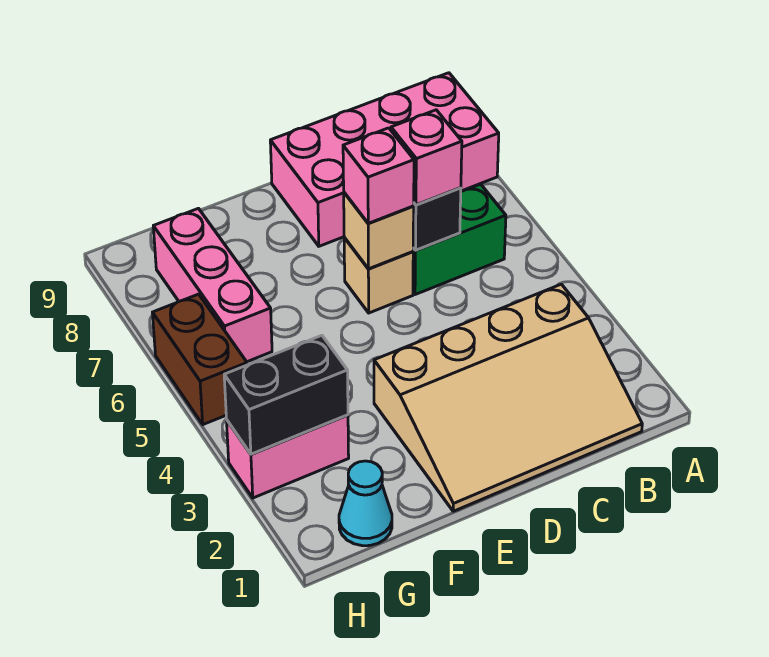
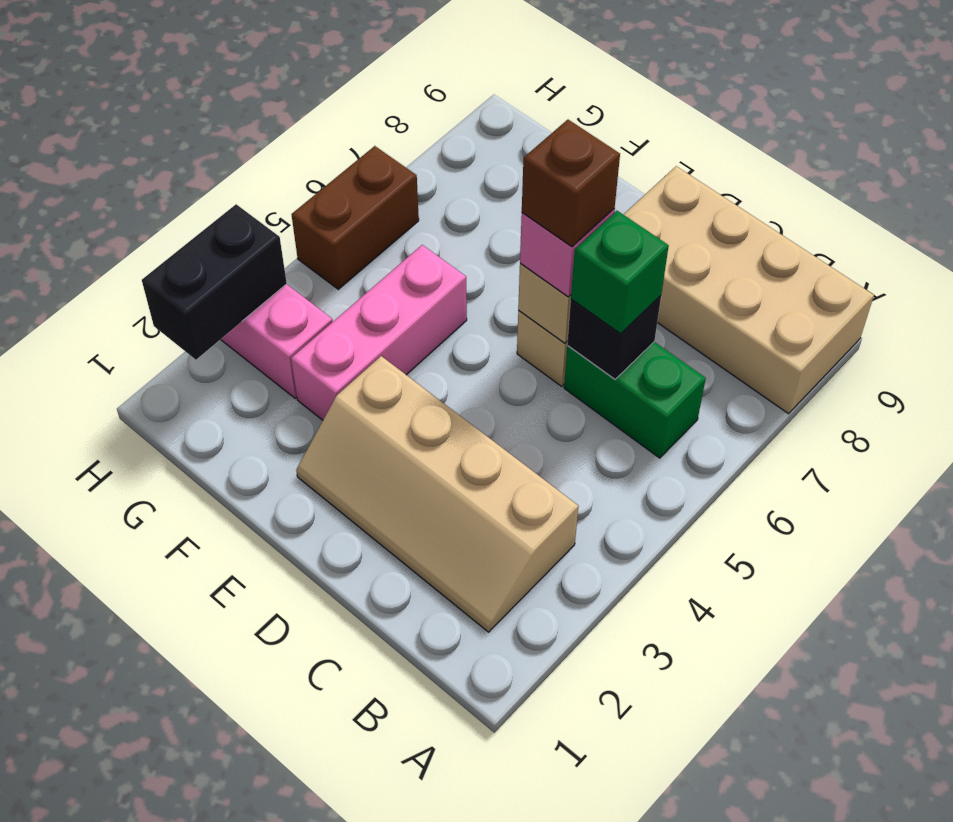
pink 2x4 brick [270,73,499,246] -> tan 2x4 brick [623,166,874,414]
tan 3x4 slope [374,284,642,511] -> tan 2x4 slope [296,356,578,632]
pink 1x1 brick [391,110,462,205] -> green 1x1 brick [571,211,669,334]
none -> brown 1x1 brick [522,120,620,247]
cyan 1x1 cone [339,461,392,546] -> none
black 1x2 brick [224,335,348,454] -> black 1x2 brick turned to [142,204,287,360]
pink 1x3 brick [153,208,272,362] -> pink 1x3 brick moved to [291,245,467,420]

